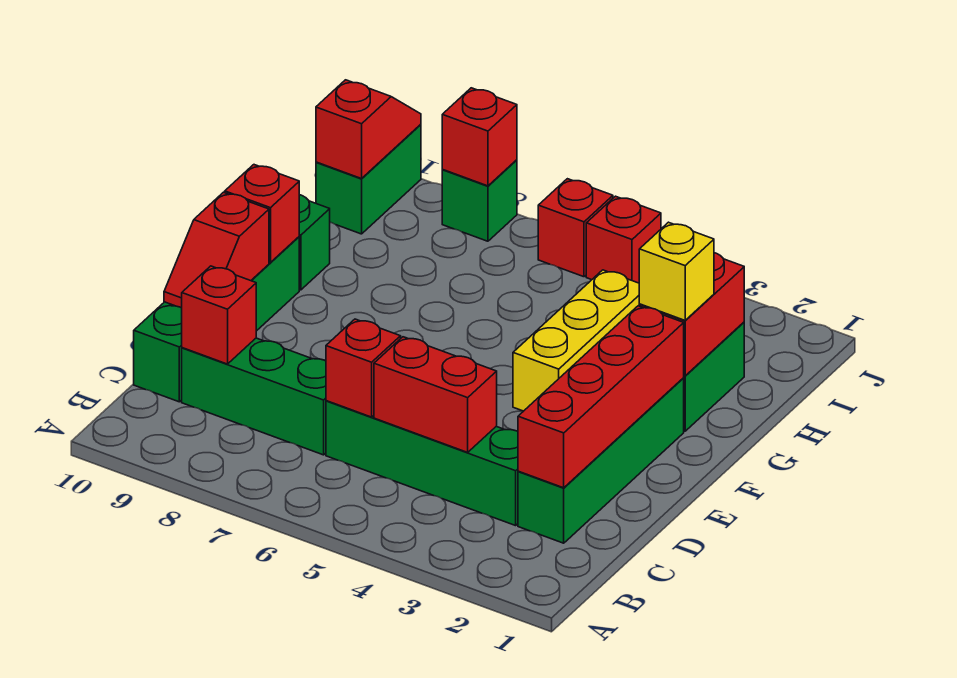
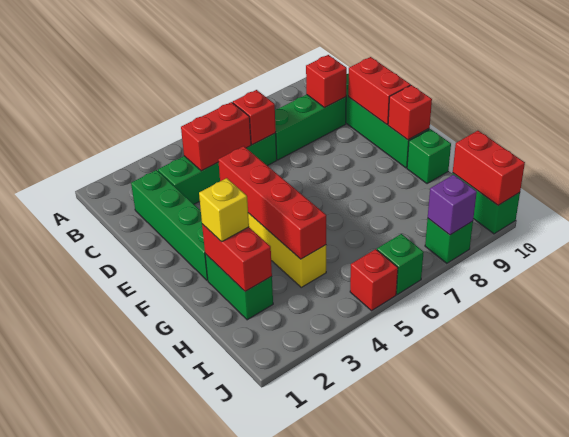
red 1x4 brick [518,306,684,488] -> red 1x4 brick moved to [218,146,326,259]
red 1x2 slope [164,192,269,308] -> red 1x2 brick [348,57,411,125]
red 1x2 slope [316,80,421,179] -> red 1x2 brick [453,131,525,205]
red 1x1 brick [538,179,613,277] -> green 1x1 brick [377,234,424,294]
red 1x1 brick [442,88,517,186] -> purple 1x1 brick [428,175,477,235]

